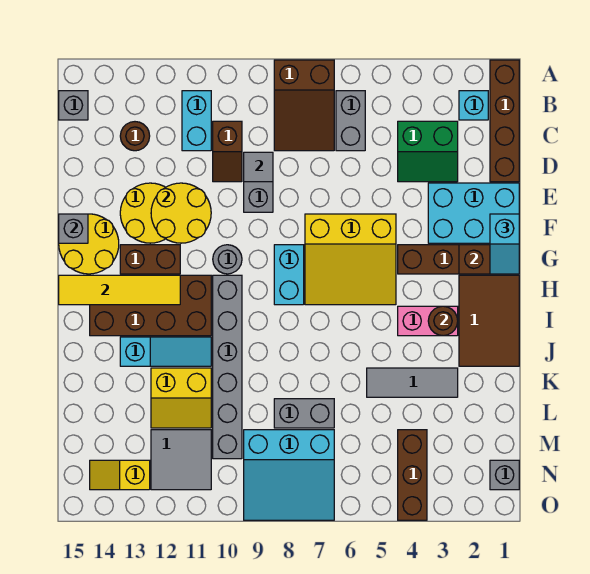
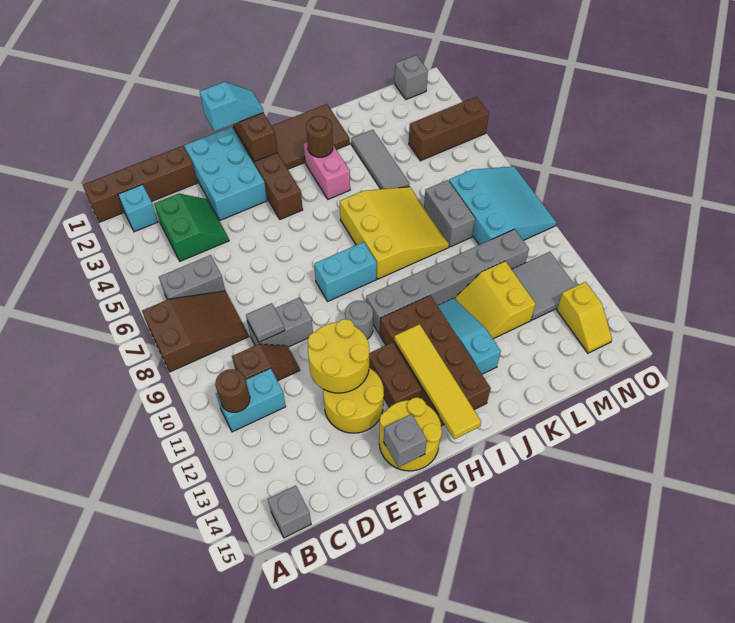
brown 1x1 round brick [120,122,150,151] -> brown 1x1 round brick moved to [215,369,250,412]
yellow 3x3 slope [305,214,396,305] -> yellow 3x3 slope moved to [340,187,449,279]
yellow 2x2 slope [151,368,211,428] -> yellow 2x2 slope turned to [455,261,536,339]

